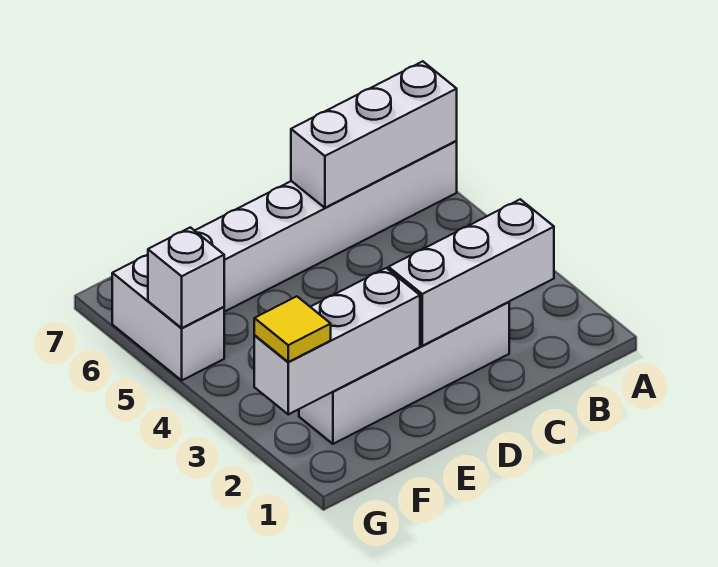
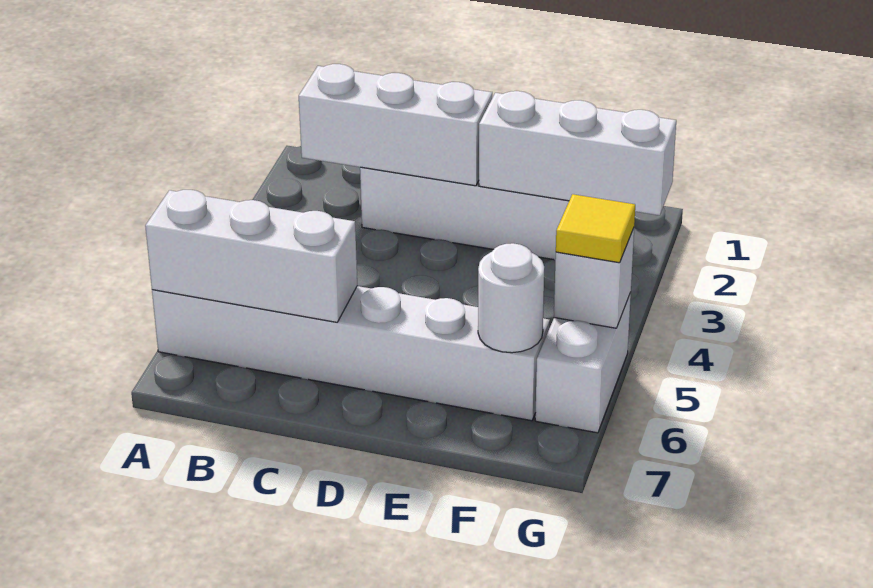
none -> white 1x1 round brick [478,243,544,353]
yellow 1x1 tile [254,296,331,362] -> yellow 1x1 tile moved to [556,194,635,263]

